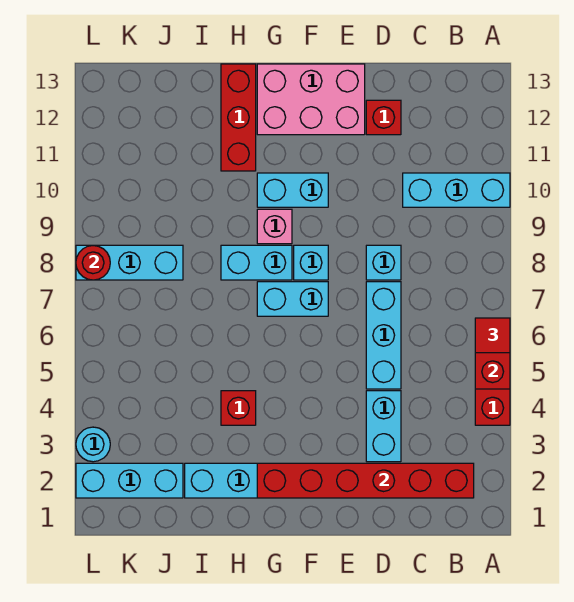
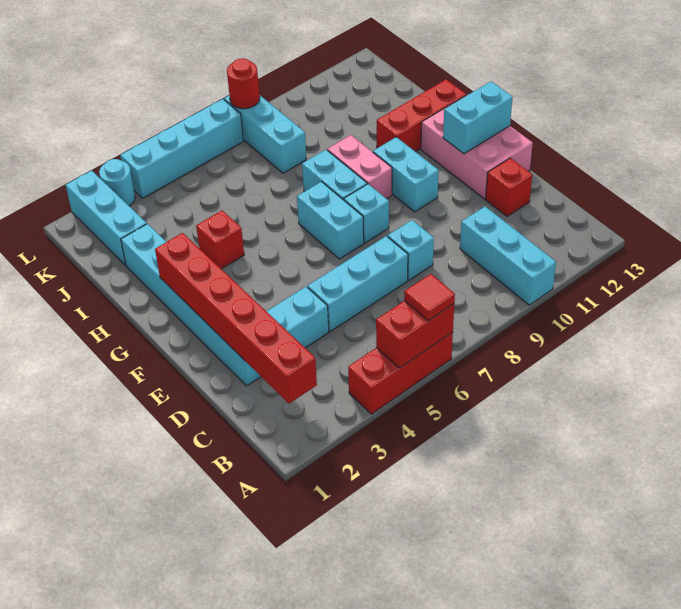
none -> cyan 1x2 brick [443,82,512,154]
pink 1x1 brick [257,209,292,244] -> pink 1x2 brick [327,135,392,199]
none -> cyan 1x4 brick [120,99,243,198]

